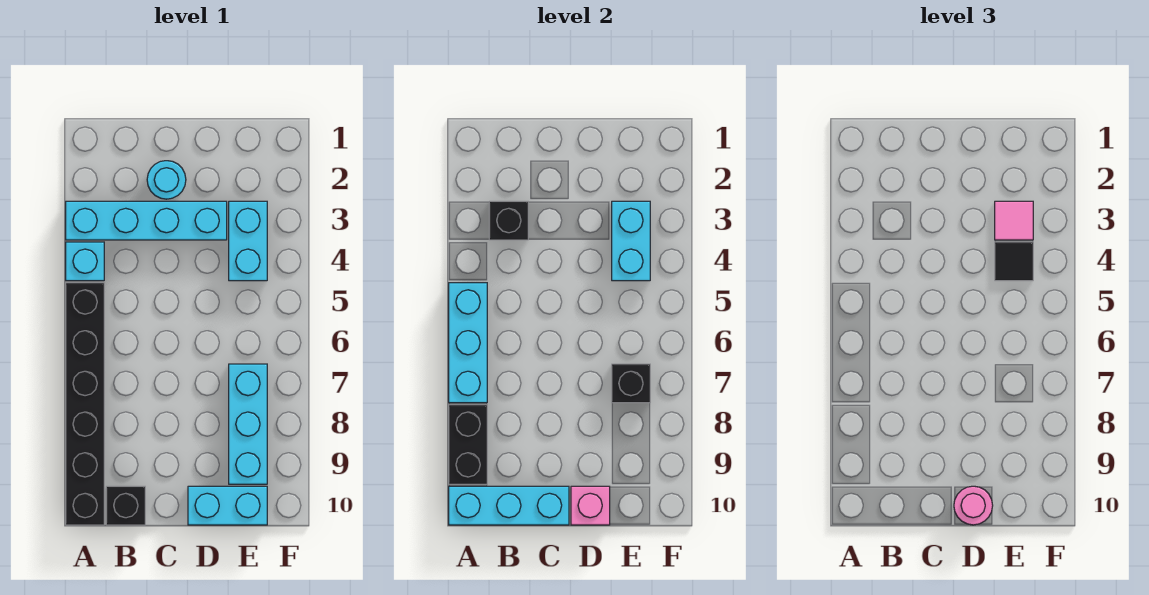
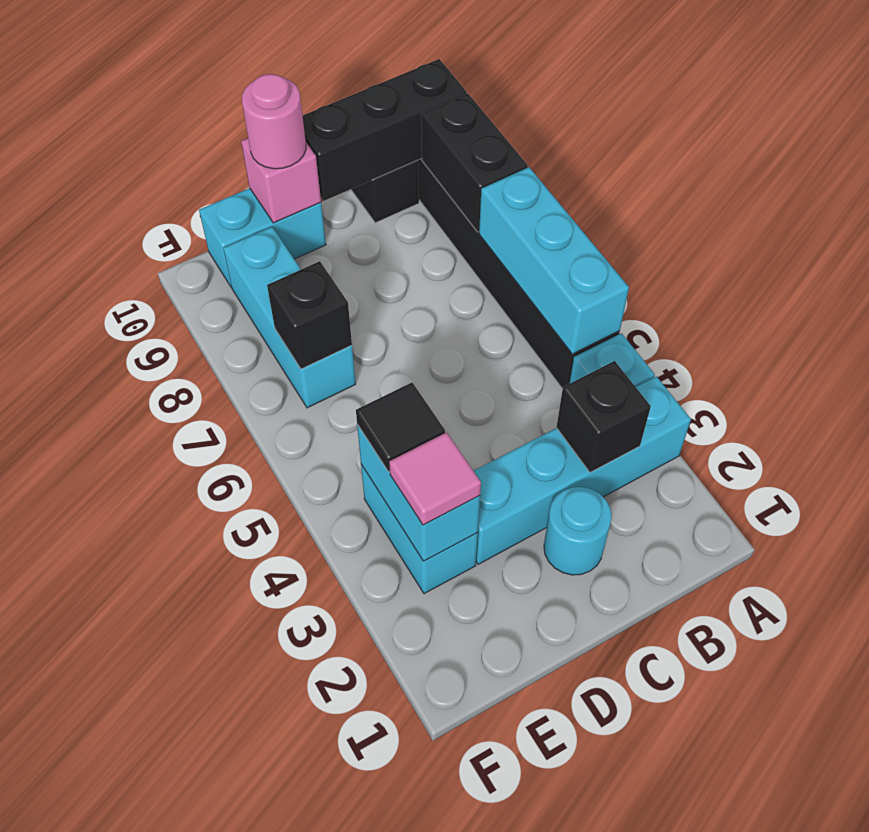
cyan 1x3 brick [449,486,569,525] -> black 1x3 brick [303,59,467,201]

